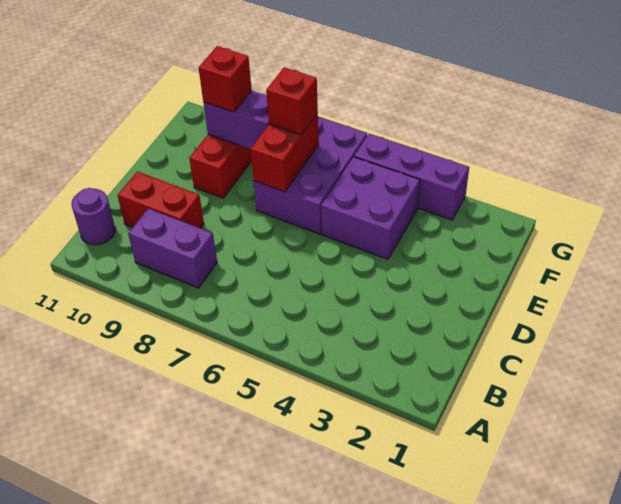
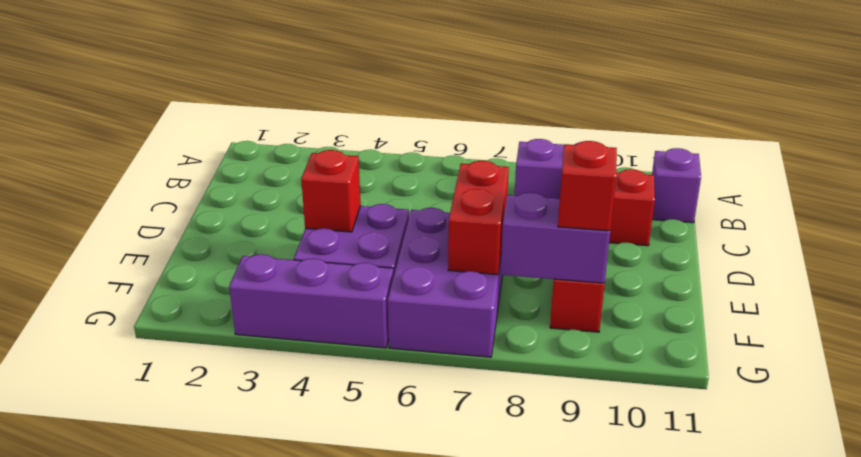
purple 1x1 round brick [71,188,115,245] -> purple 1x1 brick [652,148,701,223]
red 1x1 brick [266,67,318,135] -> red 1x1 brick moved to [301,150,361,232]

